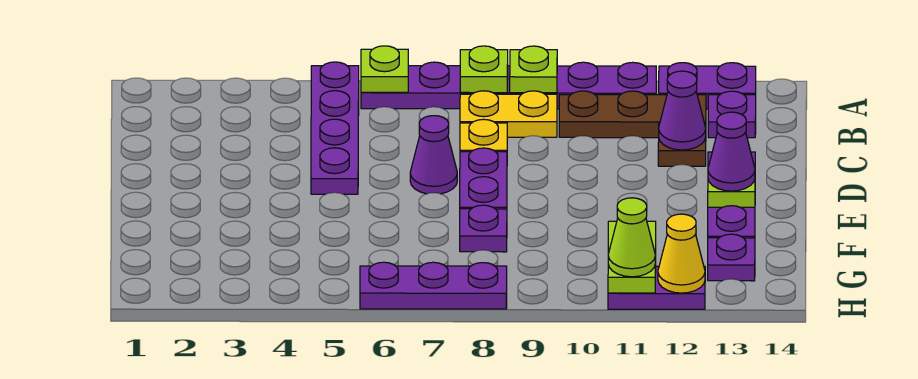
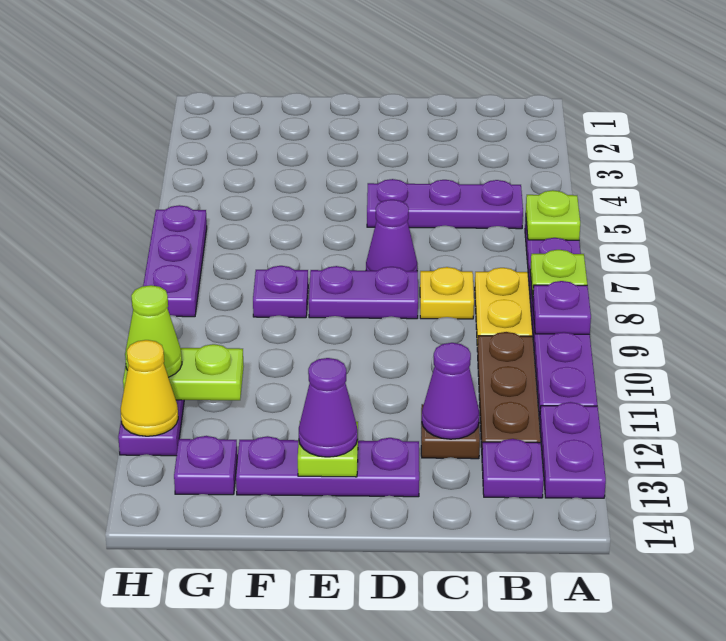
purple 1x4 plate [311,62,359,194] -> purple 1x3 plate [367,179,523,229]
lime 1x1 plate [510,46,557,93] -> purple 1x1 plate [533,281,591,334]

